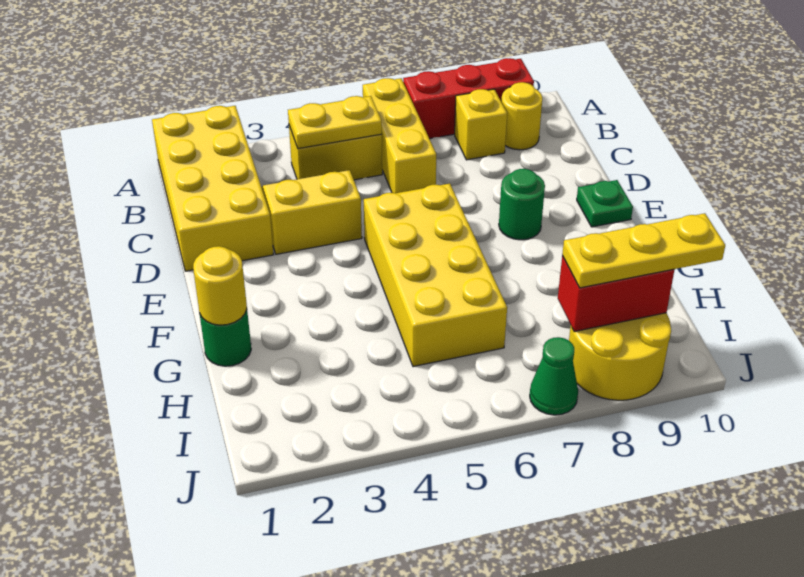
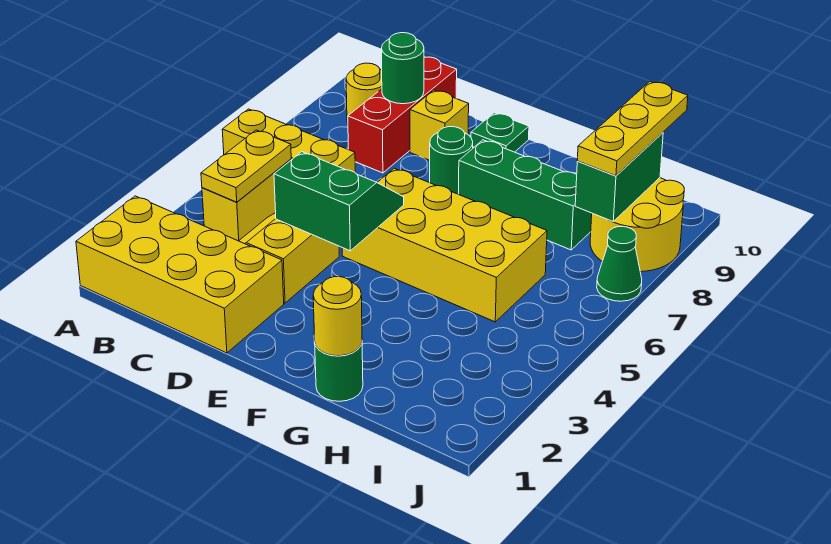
red 1x3 brick [403,58,534,139] -> red 1x3 brick moved to [348,57,457,173]
yellow 1x1 brick [455,89,507,160] -> yellow 1x1 brick moved to [410,90,469,160]
none -> green 1x1 round brick [382,33,424,104]
none -> green 2x2 slope [274,152,404,251]
none -> green 1x3 brick [458,140,592,250]
red 1x2 brick [558,256,674,331] -> green 1x2 brick [575,133,663,222]

